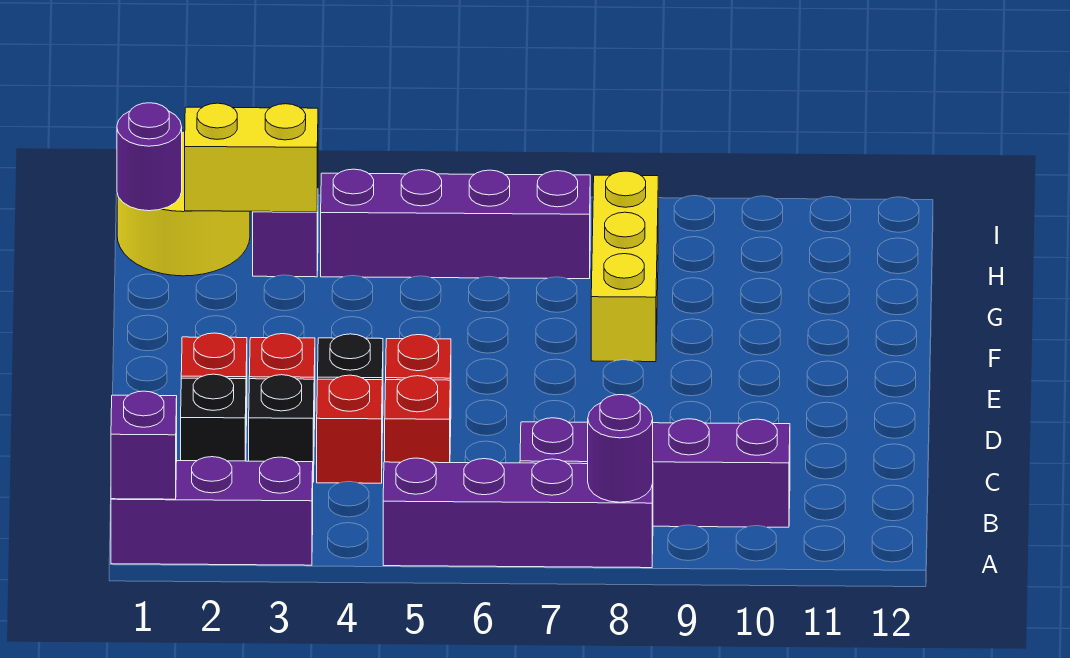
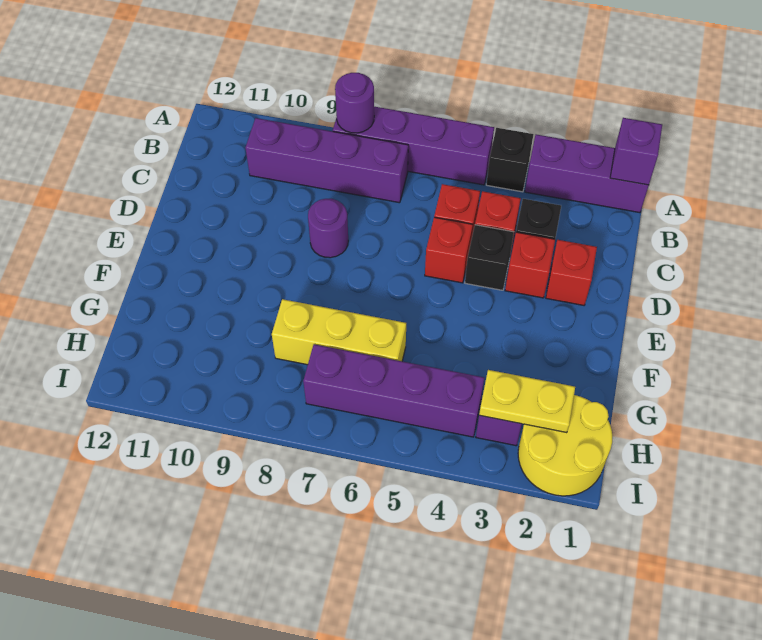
black 1x1 brick [181,374,246,461] -> black 1x1 brick moved to [486,128,534,192]
yellow 1x3 brick [591,171,658,362] -> yellow 1x3 brick turned to [272,299,406,365]
purple 1x1 round brick [117,103,182,211] -> purple 1x1 round brick moved to [308,199,348,258]
yellow 1x2 brick [185,103,318,212] -> yellow 1x2 plate [479,370,575,433]

